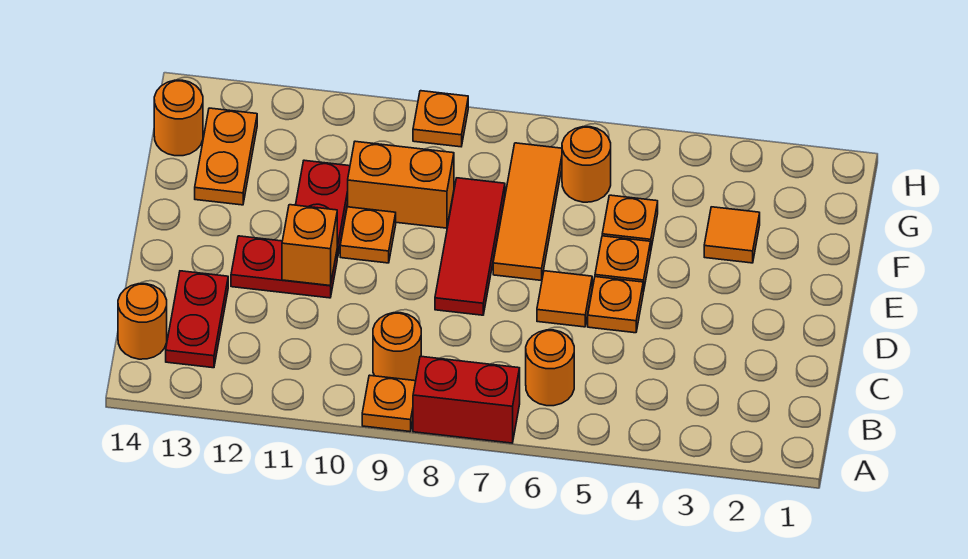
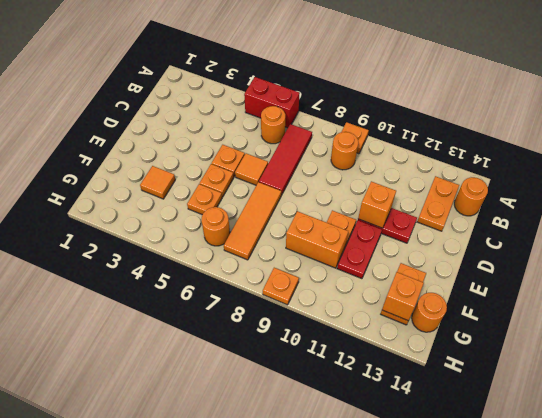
red 1x2 brick [413,356,520,443] -> red 1x2 brick moved to [244,77,300,128]
red 1x2 plate [166,271,228,368] -> orange 1x2 plate [417,176,459,231]
red 1x3 tile [435,178,505,315] -> red 1x3 tile moved to [259,124,312,195]
none -> orange 1x1 brick [382,272,424,321]

